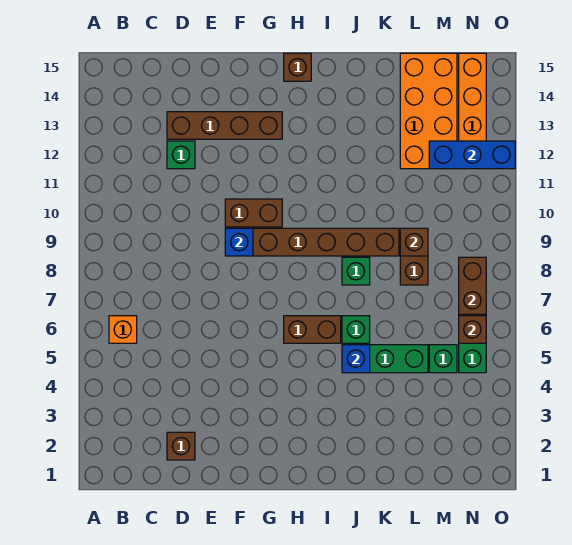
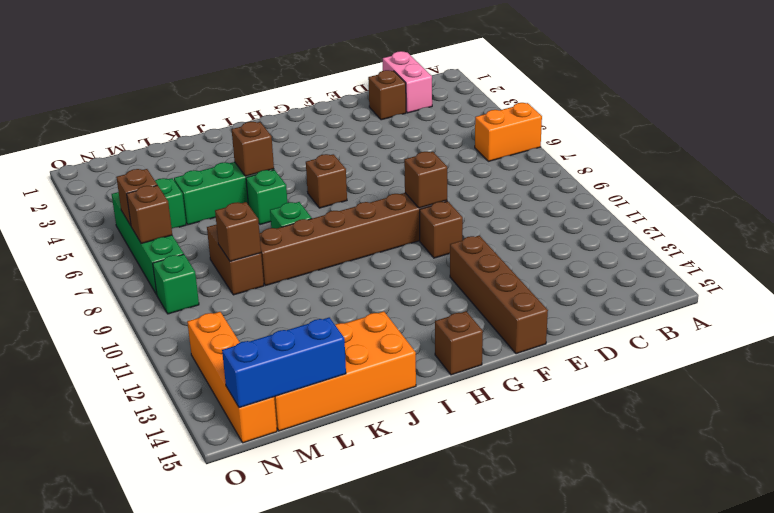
orange 1x1 brick [109,316,137,343] -> orange 1x2 brick [475,103,542,161]
none -> pink 1x2 brick [383,51,432,113]
green 1x1 brick [167,141,195,169] -> green 1x1 brick moved to [153,254,199,314]
brown 1x4 brick [167,112,282,139] -> brown 1x4 brick turned to [450,236,548,354]
blue 1x1 brick [225,228,253,256] -> brown 1x1 brick [404,152,447,208]
brown 1x2 brick [225,199,282,227] -> brown 1x1 brick [420,201,463,258]
brown 1x2 brick [284,316,341,343] -> brown 1x1 brick [306,154,347,208]
blue 1x1 brick [342,345,370,373] -> brown 1x1 brick [232,122,274,176]
orange 2x4 brick [400,53,457,169] -> orange 2x4 brick turned to [274,311,416,431]
blue 1x3 brick [429,141,515,169] -> blue 1x3 brick moved to [222,317,346,408]
brown 1x2 brick [459,257,486,314] -> brown 1x1 brick [127,185,172,244]

